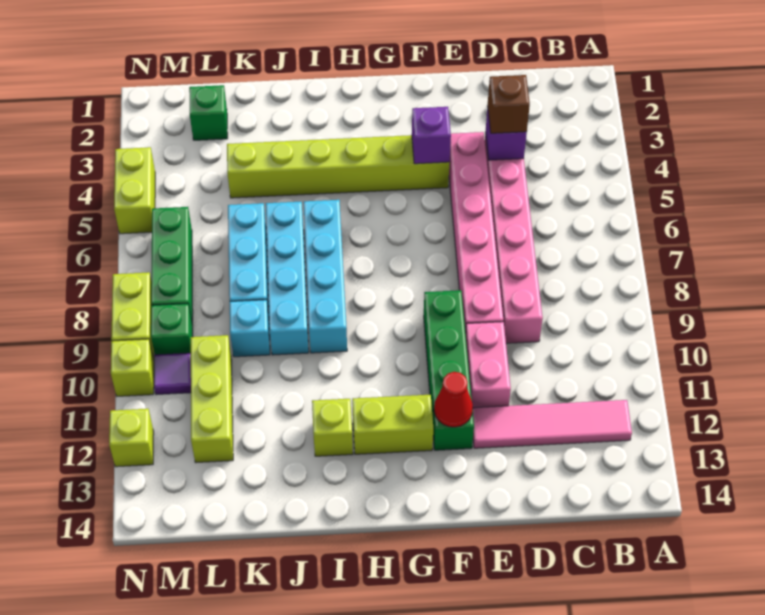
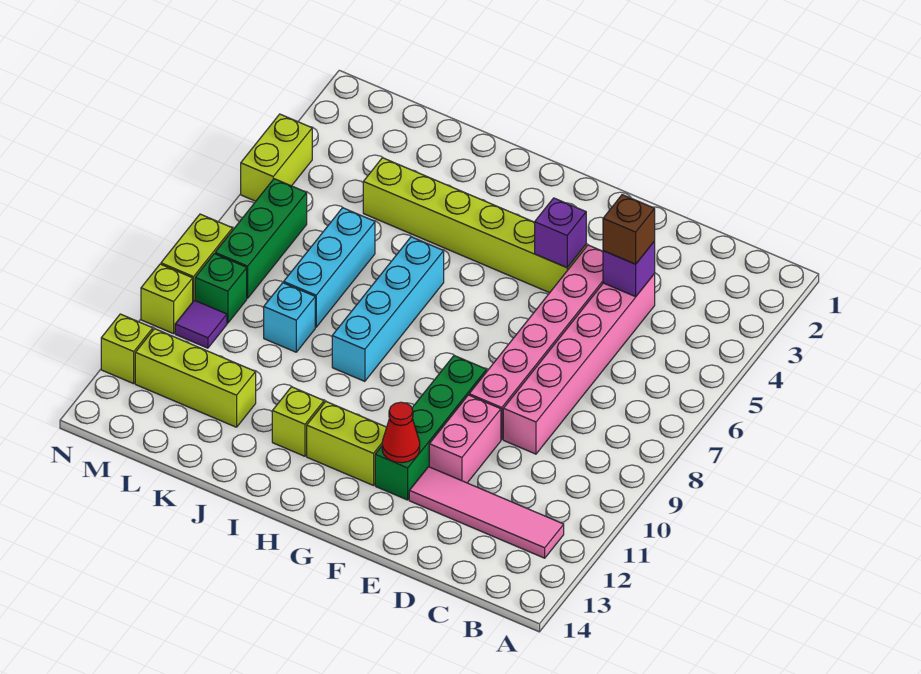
cyan 1x4 brick [266,202,309,355] -> none
green 1x1 brick [189,85,228,140] -> none
lime 1x3 brick [191,335,233,463] -> lime 1x3 brick turned to [135,329,256,427]

